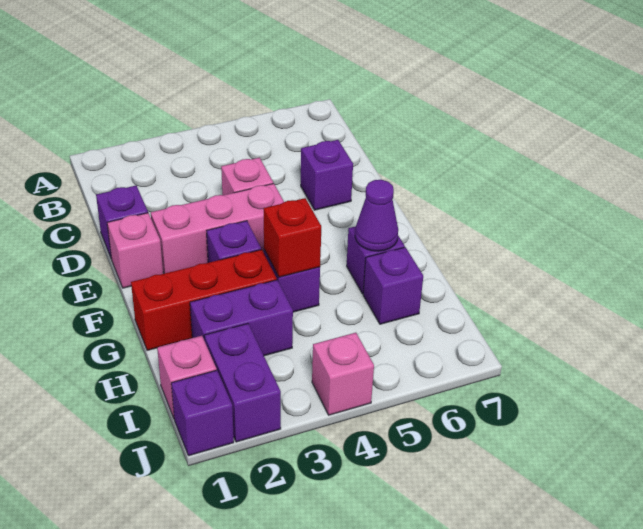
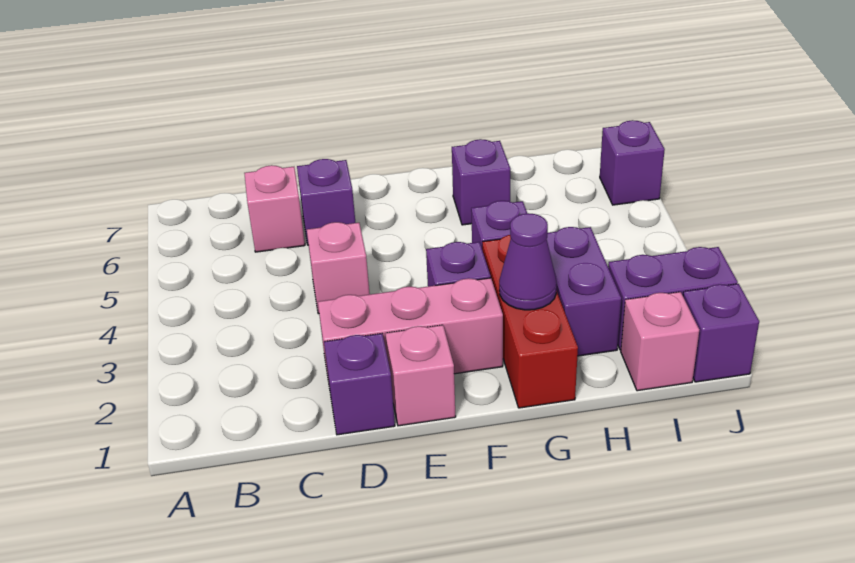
pink 1x3 brick [151,183,284,274] -> pink 1x3 brick turned to [318,278,503,382]
red 1x1 brick [264,198,321,277] -> none
purple 1x1 cone [355,180,398,251] -> purple 1x1 cone moved to [499,213,557,310]
purple 1x1 brick [363,247,423,324] -> purple 1x1 brick moved to [600,120,665,205]
pink 1x1 brick [312,333,374,415] -> pink 1x1 brick moved to [244,165,305,252]

